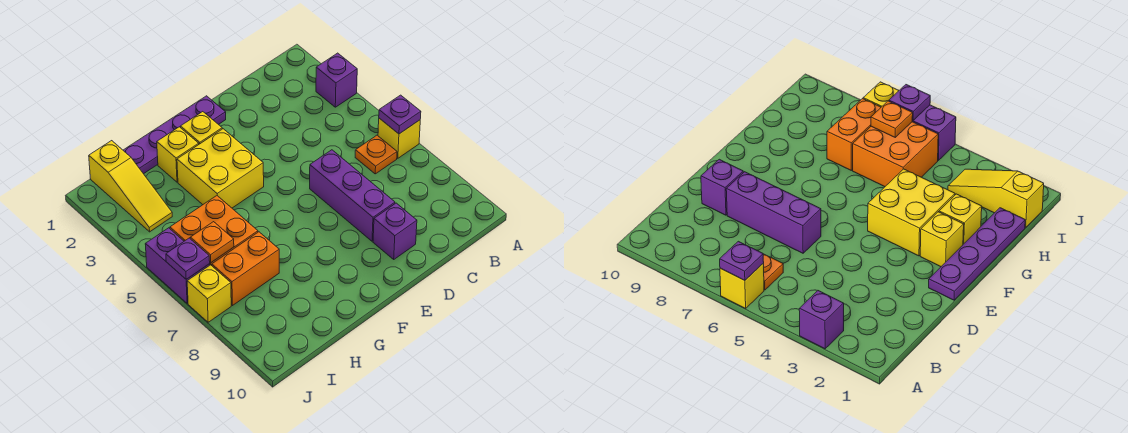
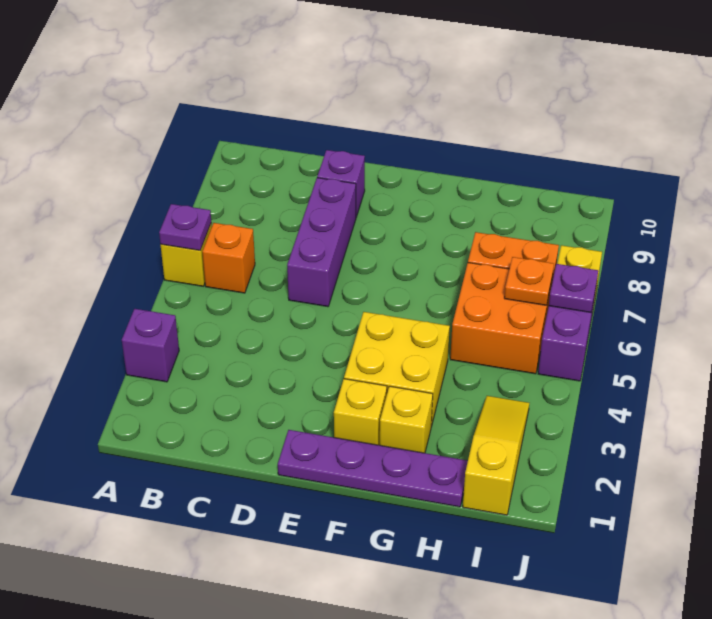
orange 1x1 plate [355,135,397,174] -> orange 1x1 brick [202,223,255,293]

